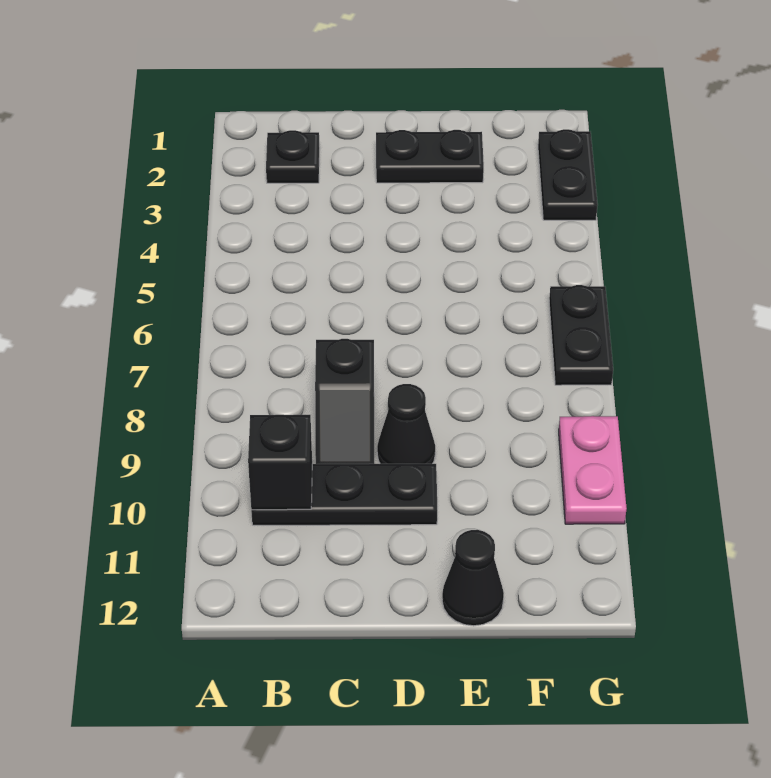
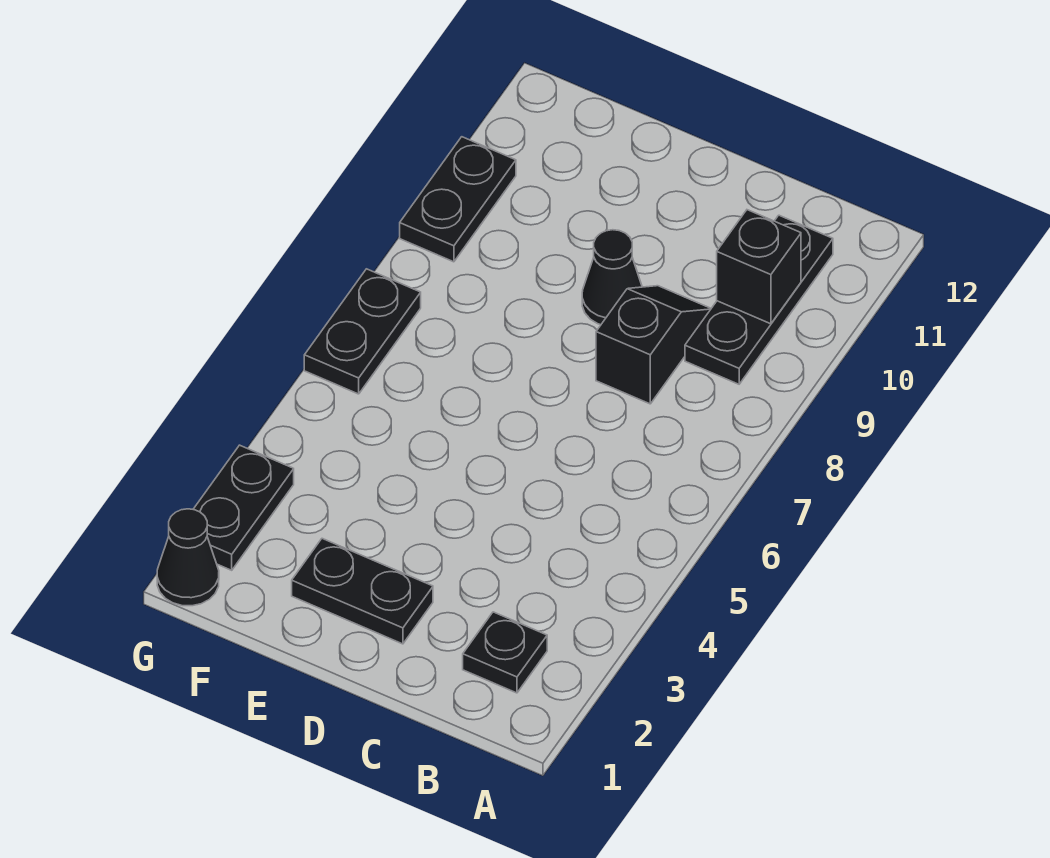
black 1x3 plate [251,464,437,525] -> black 1x3 plate turned to [685,215,833,384]
black 1x1 cone [442,530,504,626] -> black 1x1 cone moved to [157,509,219,606]
pink 1x2 plate [559,416,627,524] -> black 1x2 plate [400,137,516,262]

